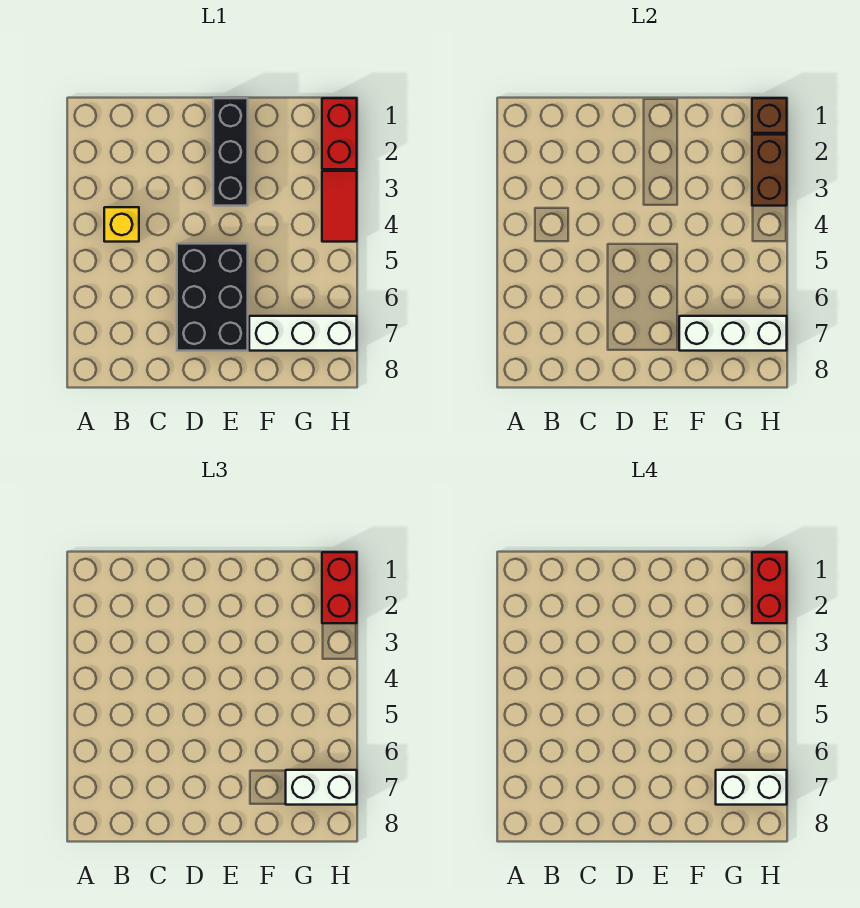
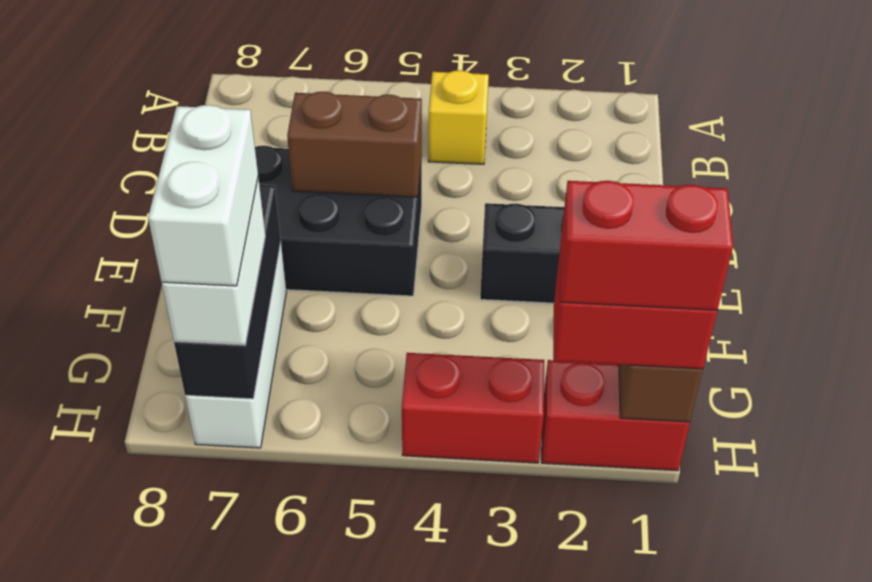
white 1x3 brick [679,316,787,351] -> black 1x3 brick [174,185,281,399]
brown 1x2 brick [752,135,787,206] -> brown 1x2 brick moved to [287,92,422,197]
red 1x2 tile [322,171,357,242] -> red 1x2 brick [402,353,544,463]

